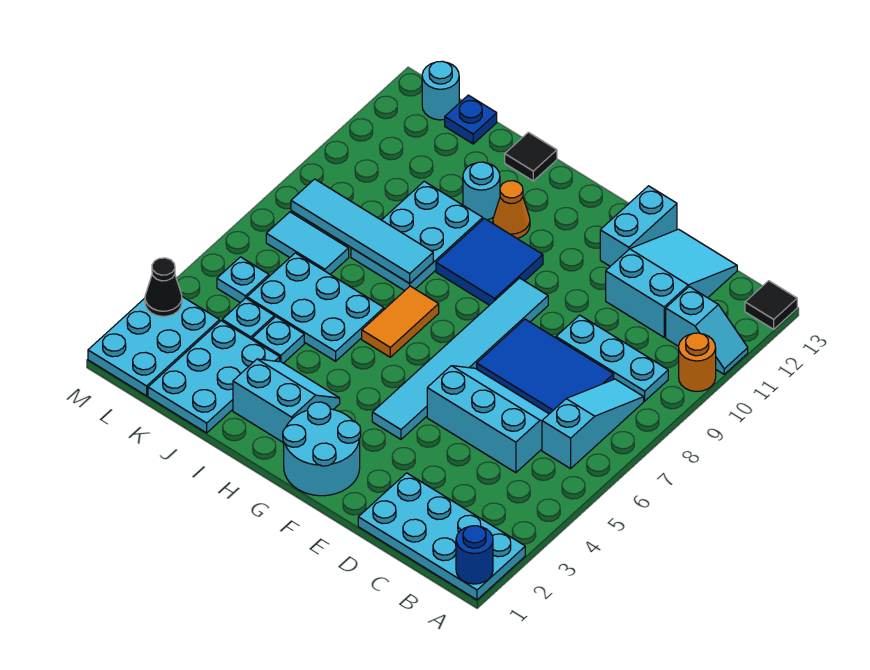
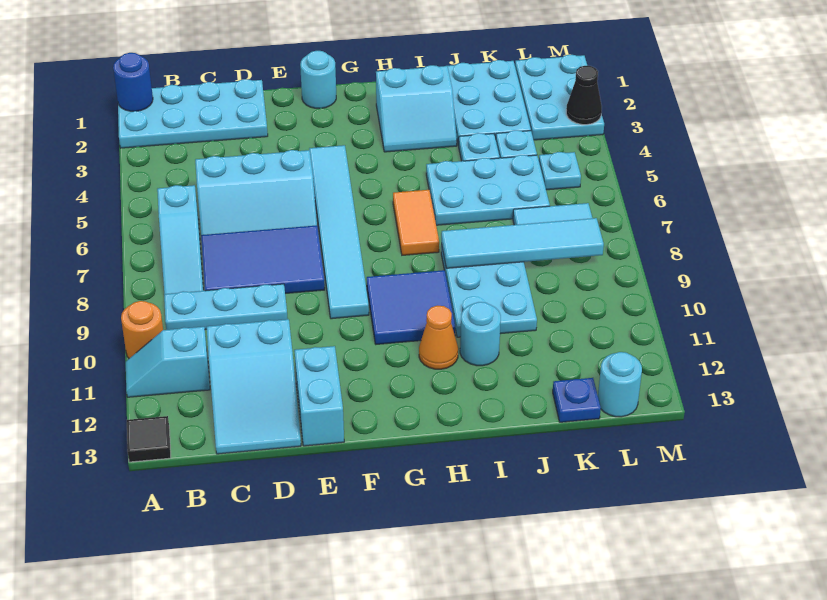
cyan 2x2 round brick [283,402,361,496] -> cyan 1x1 round brick [300,51,336,109]
black 1x1 tile [505,132,557,181] -> none

